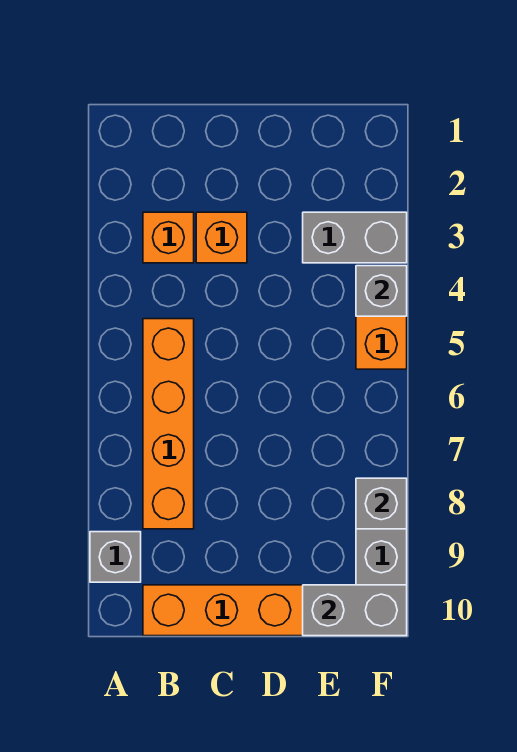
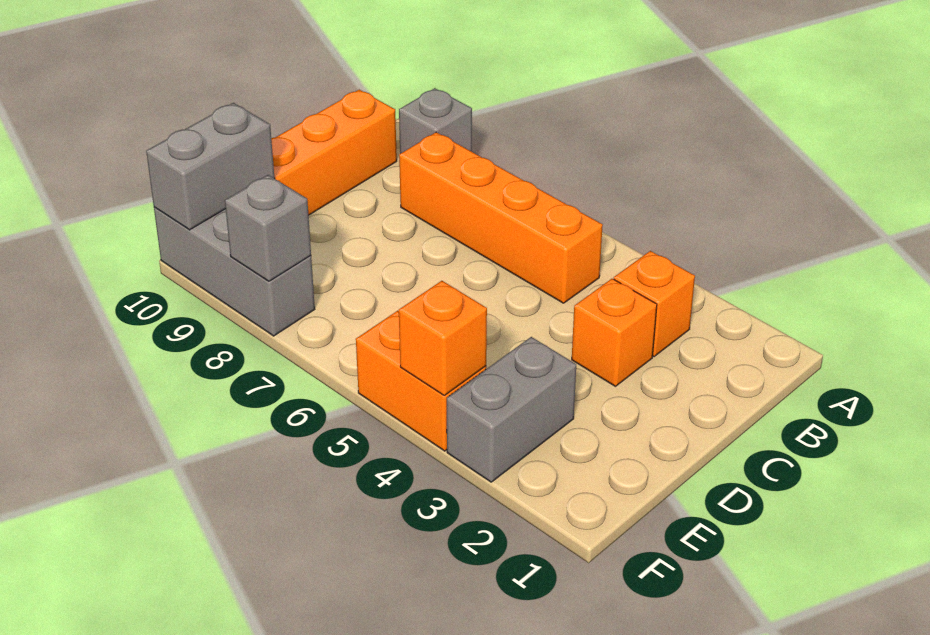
grey 1x1 brick [356,266,407,316] -> orange 1x1 brick [399,281,487,395]

